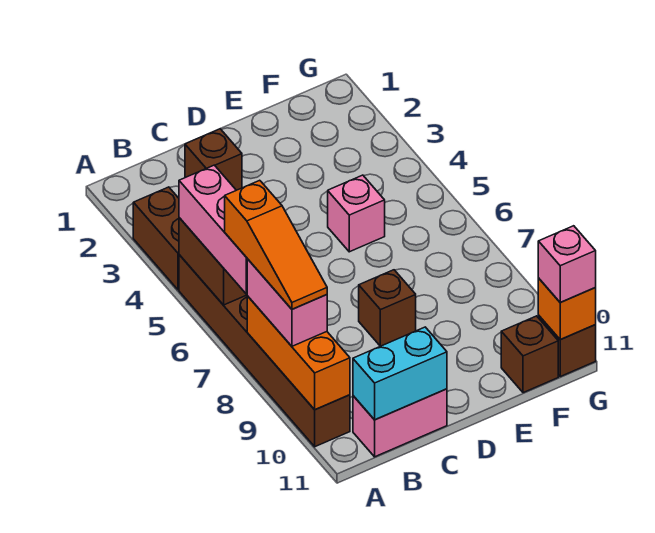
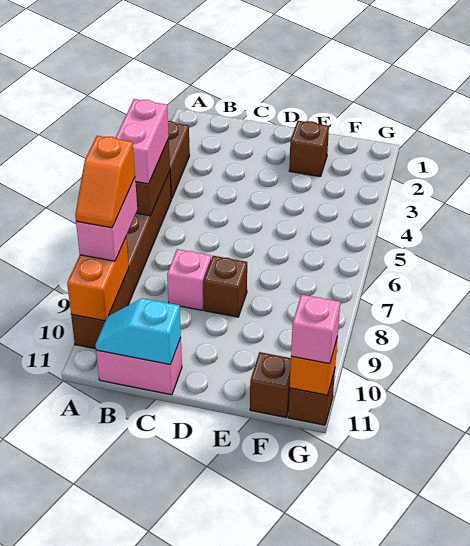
pink 1x3 brick [179,165,247,294] -> pink 1x2 brick [116,99,169,184]
orange 1x3 slope [225,180,327,309] -> orange 1x2 slope [75,136,135,228]
orange 1x3 brick [247,296,350,410] -> orange 1x2 brick [67,238,129,321]
cyan 1x2 brick [353,327,447,420] -> cyan 1x2 slope [95,298,181,365]
brown 1x1 brick [185,129,242,190] -> brown 1x1 brick moved to [289,121,329,177]
pink 1x1 brick [328,175,385,252] -> pink 1x1 brick moved to [167,249,211,310]

